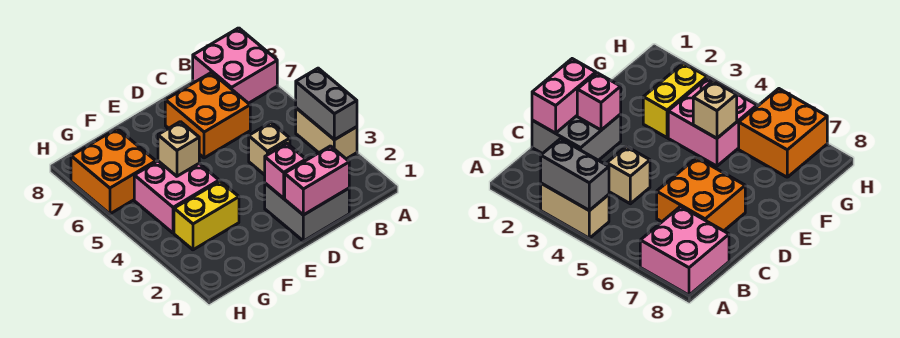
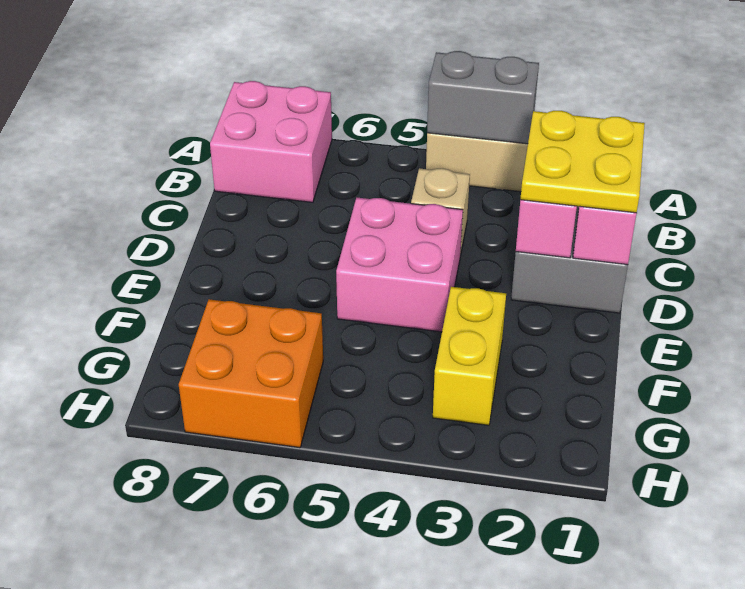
none -> yellow 2x2 plate [520,111,645,213]
orange 2x2 brick [165,73,250,158] -> none
pink 2x2 brick [134,161,219,233] -> pink 2x2 brick moved to [336,198,463,332]
tan 1x1 brick [158,122,199,176] -> none

